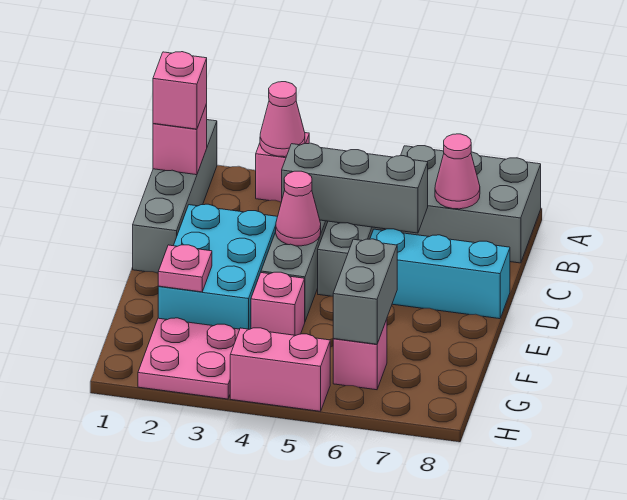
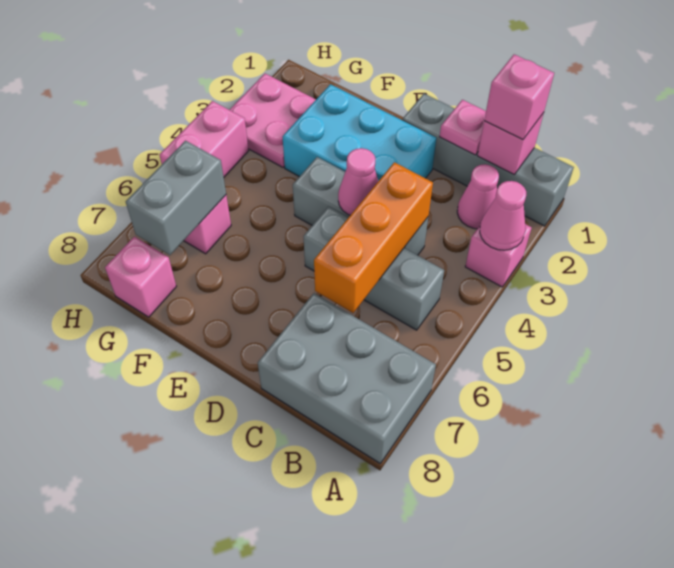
grey 2x3 brick [384,146,541,263] -> grey 2x3 brick turned to [258,293,436,463]
pink 1x1 cone [435,134,480,209] -> pink 1x1 cone moved to [457,164,499,229]
grey 1x3 brick [282,143,428,233] -> orange 1x3 brick [314,162,433,313]
cyan 1x3 brick [370,229,510,319] -> none
pink 1x1 plate [158,245,212,292] -> pink 1x1 plate moved to [440,100,486,155]
pink 1x1 brick [251,272,305,335] -> pink 1x1 brick moved to [105,237,176,317]
grey 1x2 brick [333,239,397,344] -> grey 1x2 brick turned to [126,141,226,255]

